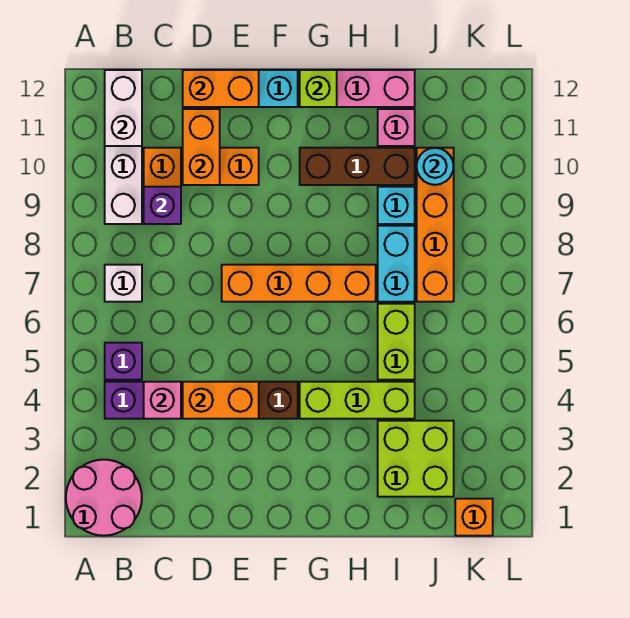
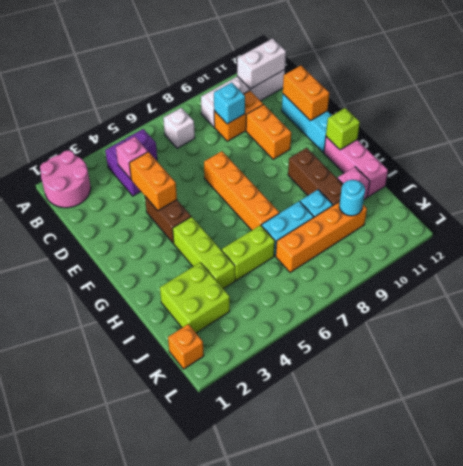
purple 1x1 brick [144,187,181,224] -> cyan 1x1 brick [214,83,245,124]
orange 1x2 brick [183,109,220,185] -> none

